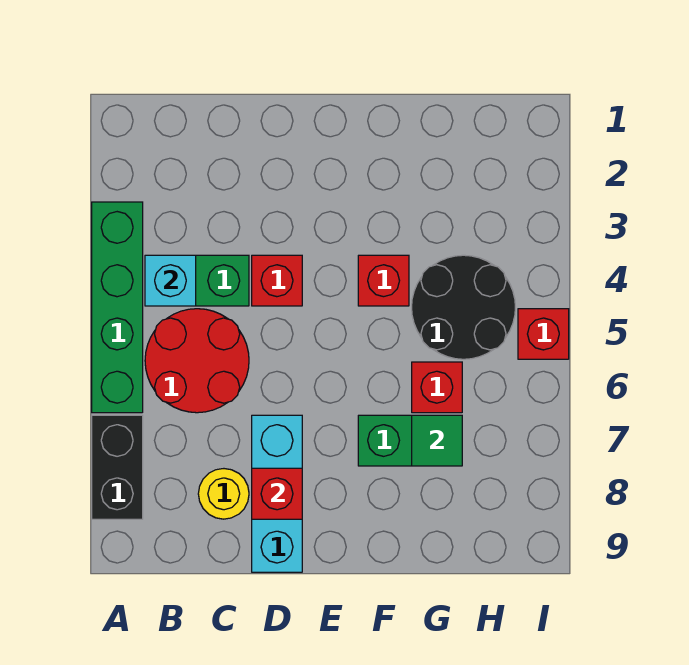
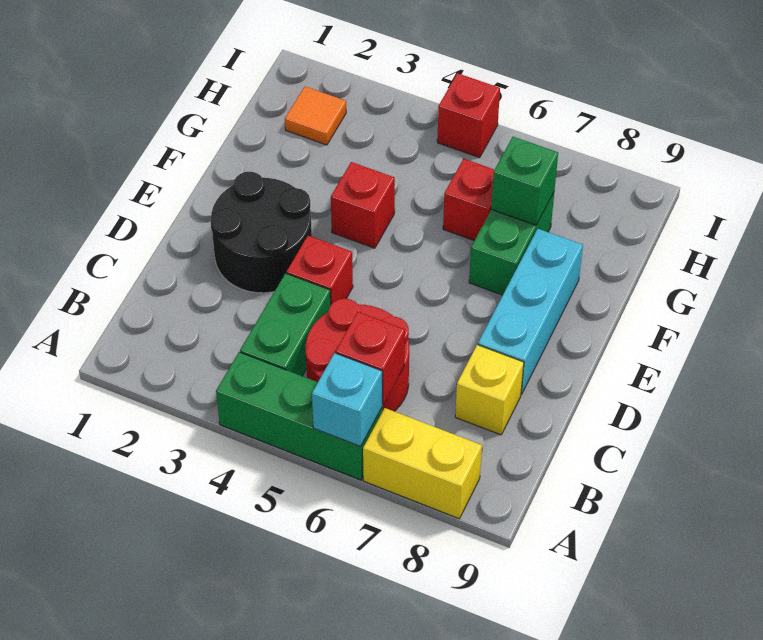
green 1x4 brick [92,202,143,413] -> green 1x3 brick [216,352,382,480]
black 1x2 brick [92,415,143,519] -> yellow 1x2 brick [363,408,482,519]
cyan 1x1 brick [145,255,196,306] -> cyan 1x1 brick moved to [312,353,382,447]
yellow 1x1 round brick [198,469,249,519] -> yellow 1x1 brick [455,345,524,435]
cyan 1x3 brick [252,415,302,572] -> cyan 1x3 brick turned to [478,229,583,394]
red 1x1 brick [252,468,302,519] -> red 1x1 brick moved to [336,312,405,404]
black 2x2 round brick [412,255,515,359] -> black 2x2 round brick moved to [211,172,312,293]
green 1x1 tile [412,415,462,466] -> green 1x1 brick [491,137,558,225]
none -> orange 1x1 tile [285,86,346,145]

